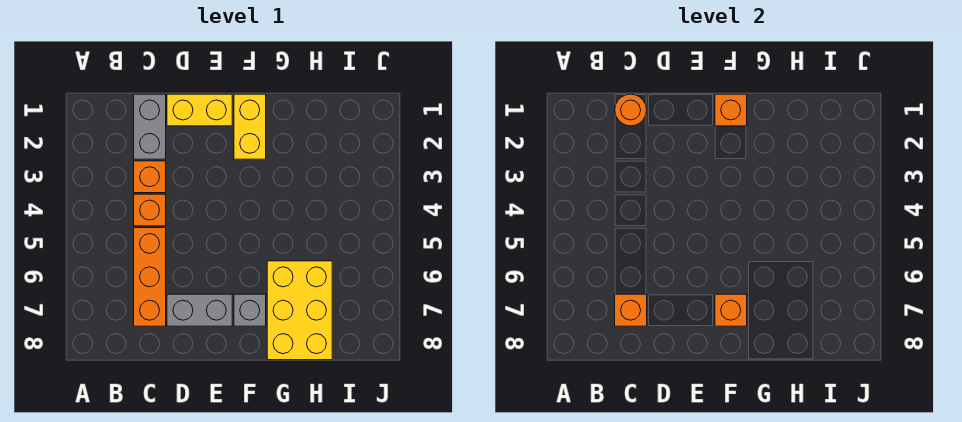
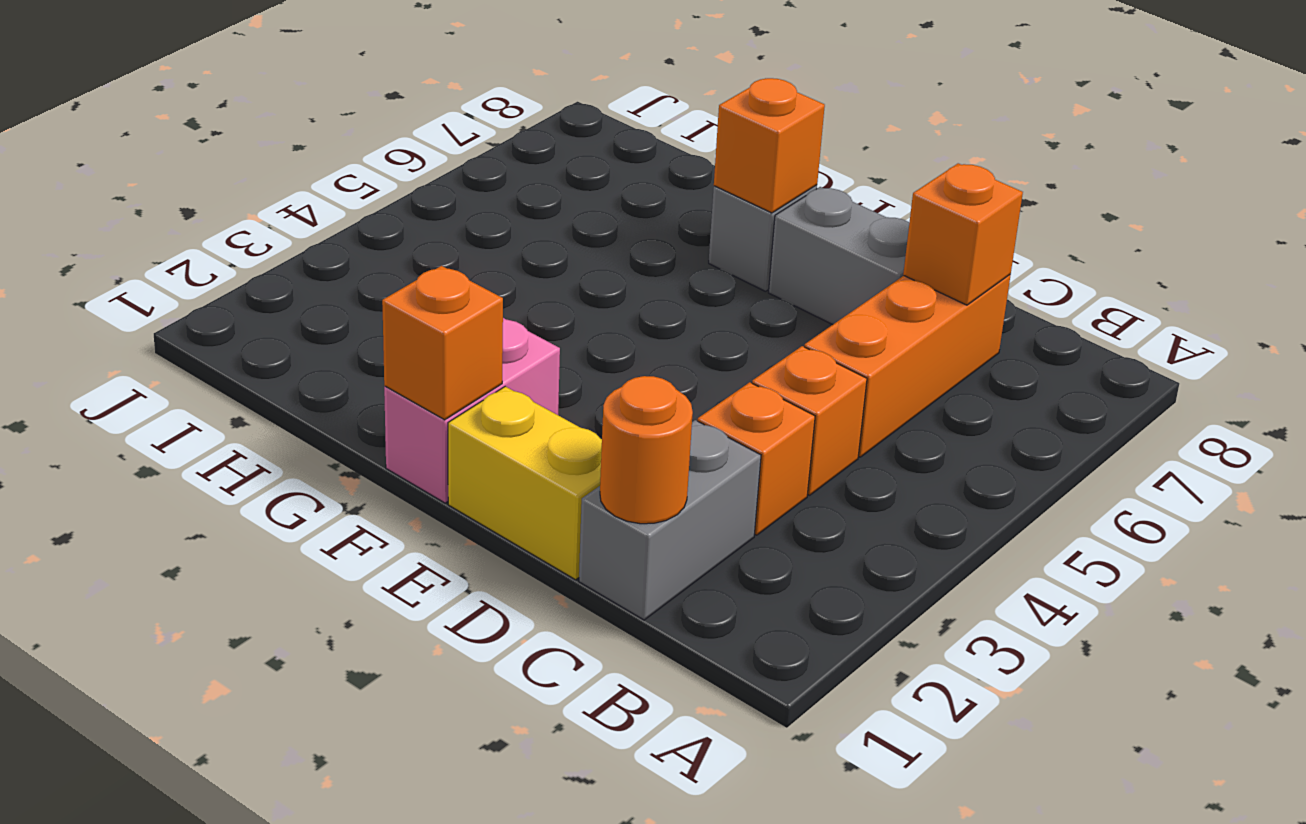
yellow 1x2 brick [234,94,266,159] -> pink 1x2 brick [384,318,560,503]
yellow 2x3 brick [267,261,332,360] -> none

